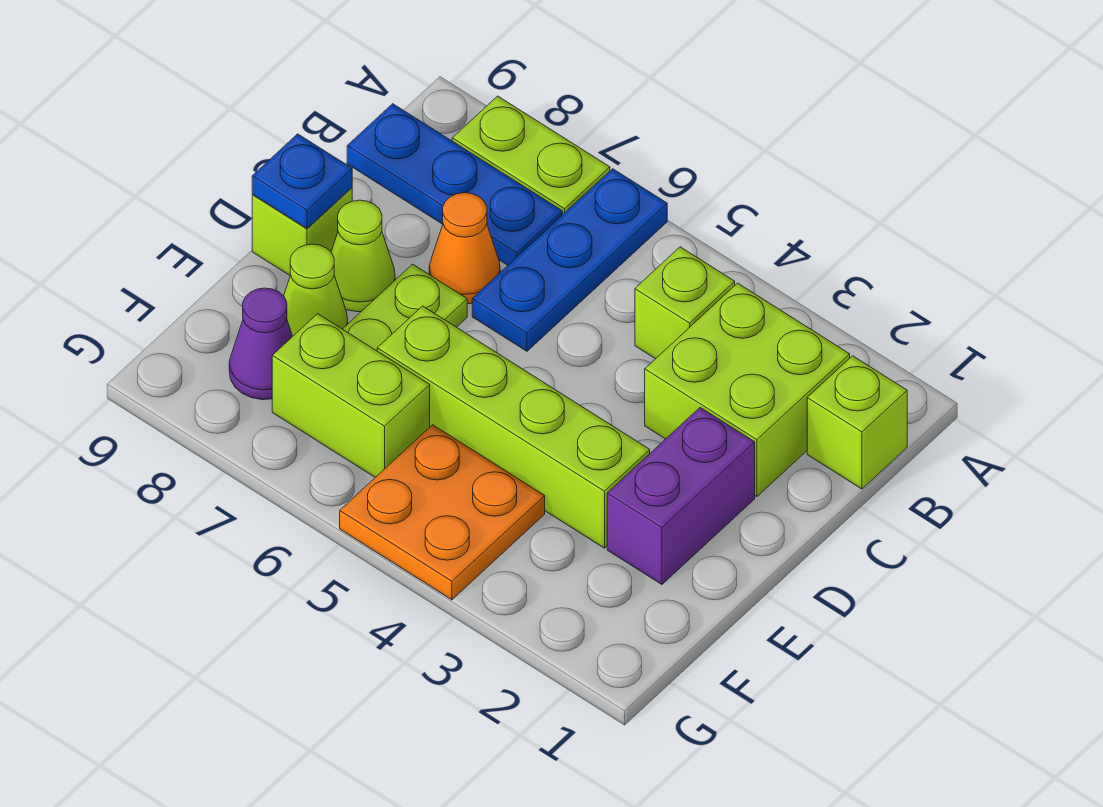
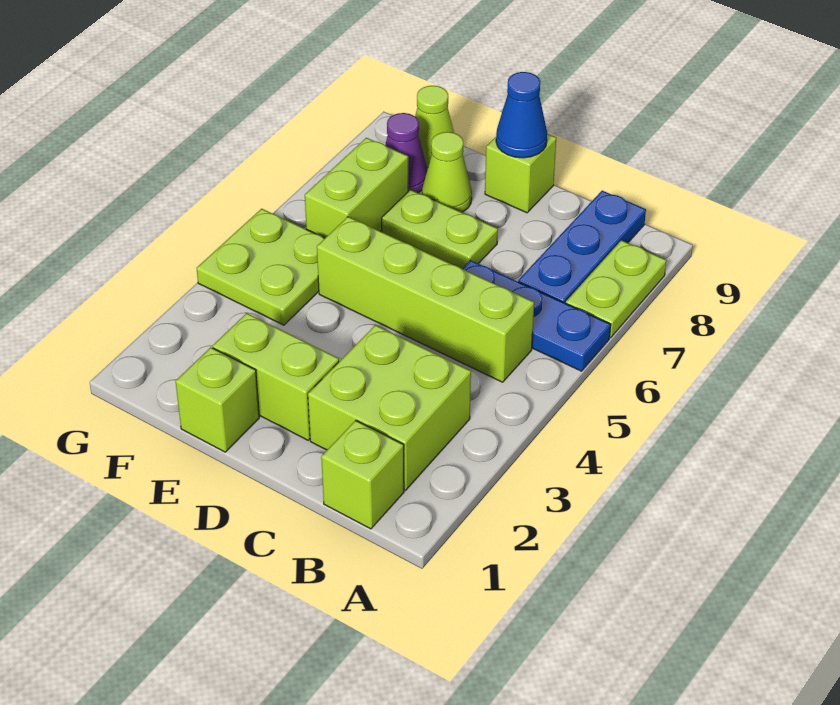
lime 1x1 brick [635,247,735,359] -> lime 1x1 brick moved to [176,347,259,452]
orange 1x1 cone [429,193,500,304] -> none
purple 1x2 brick [607,408,755,584] -> lime 1x2 brick [213,313,339,440]
lime 1x1 cone [331,200,395,312] -> lime 1x1 cone moved to [415,86,454,167]
blue 1x1 plate [252,134,352,228] -> blue 1x1 cone [496,72,547,158]
lime 1x4 brick [377,306,650,548] -> lime 1x4 brick turned to [317,217,534,382]
orange 2x2 plate [340,425,545,600] -> lime 2x2 plate [197,209,325,325]

